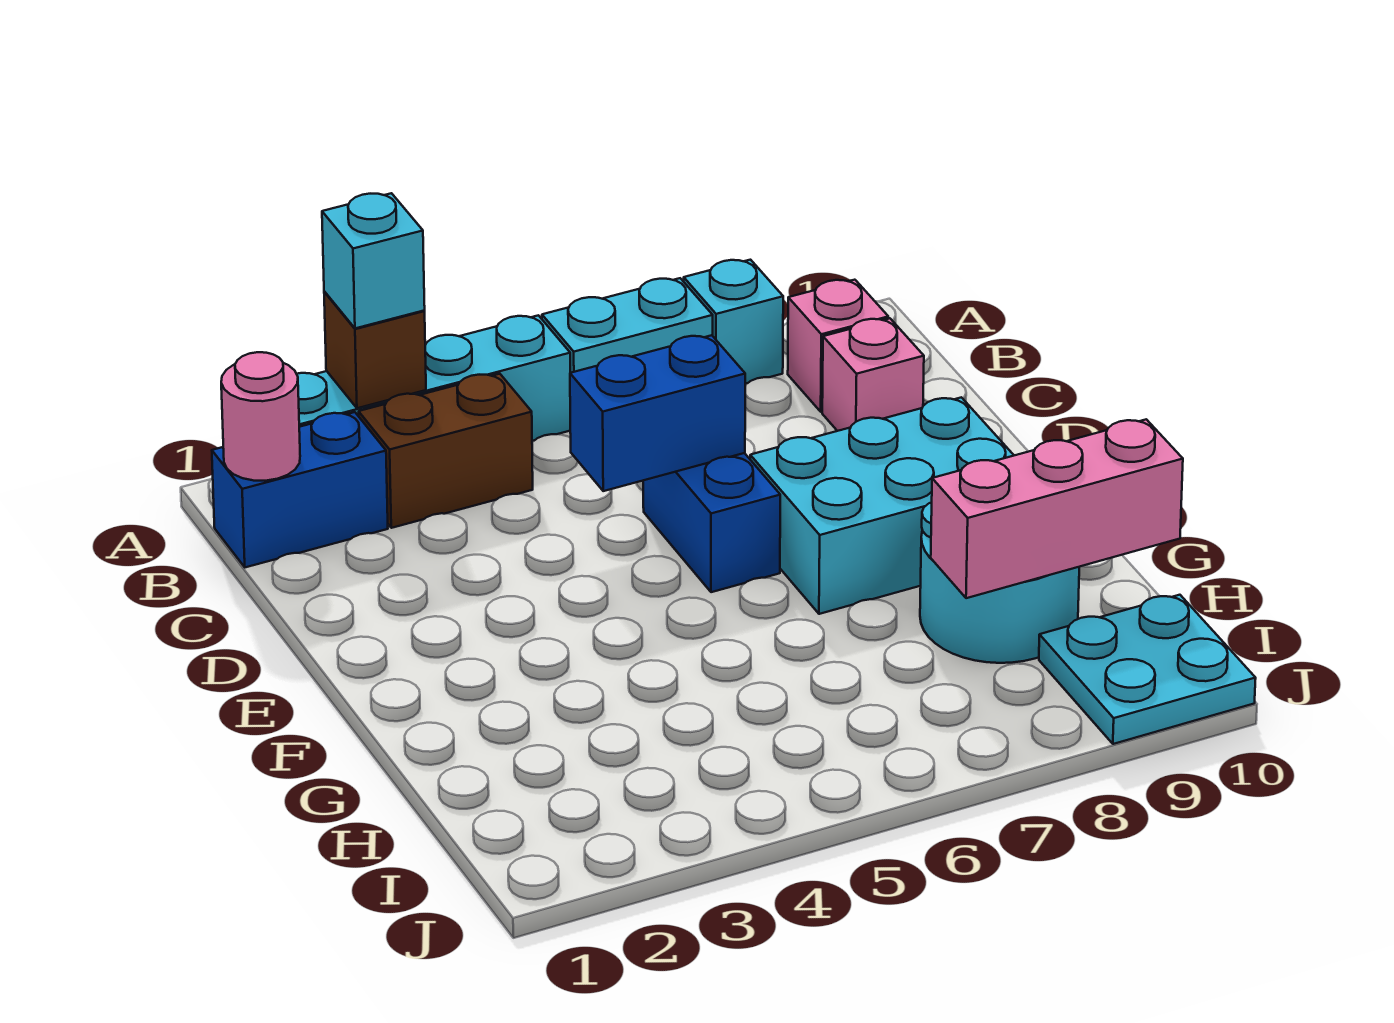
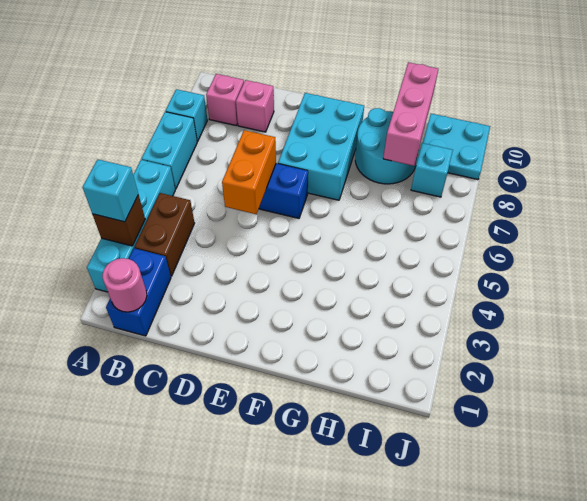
blue 1x2 brick [570,335,745,491] -> orange 1x2 brick [222,130,276,214]
none -> cyan 1x1 brick [411,143,453,197]

